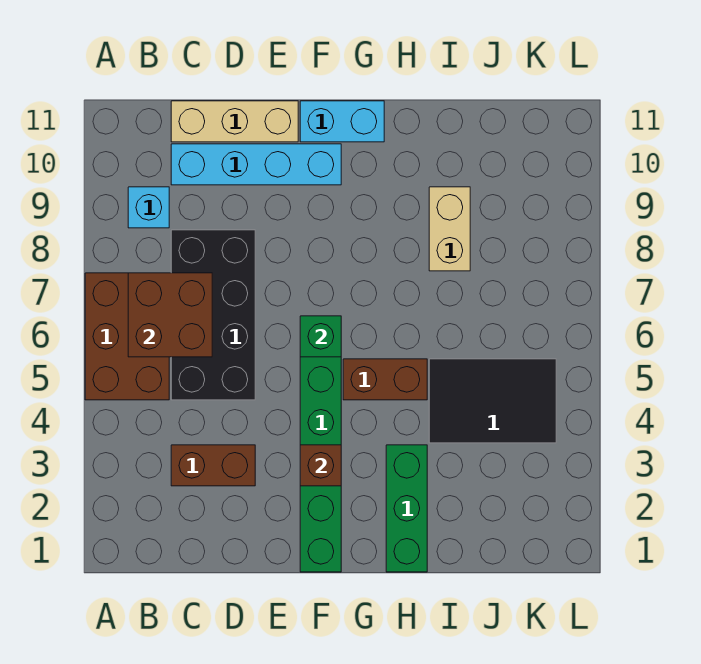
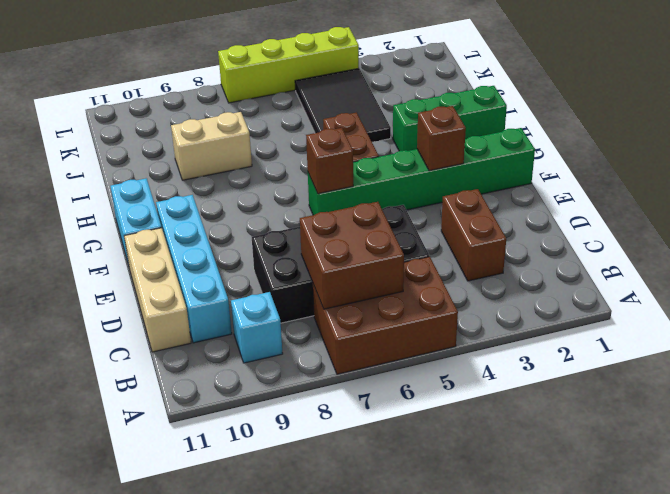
green 1x1 brick [300,316,341,357] -> brown 1x1 brick [306,128,353,194]
none -> lime 1x4 brick [218,27,359,103]

